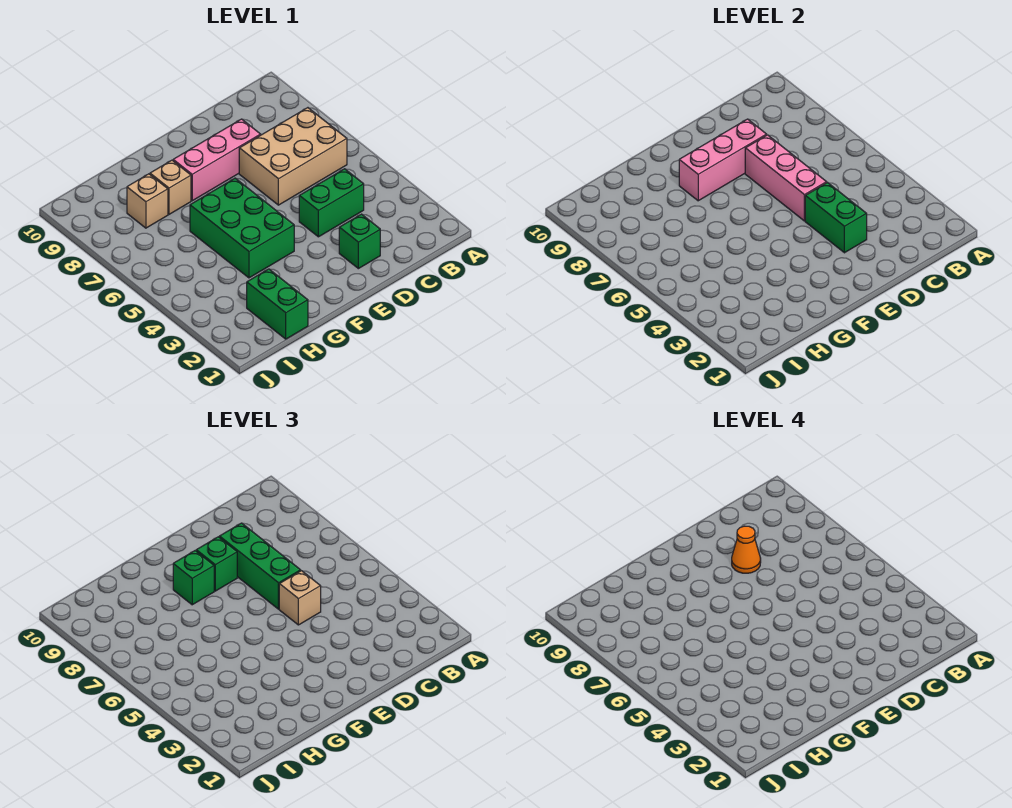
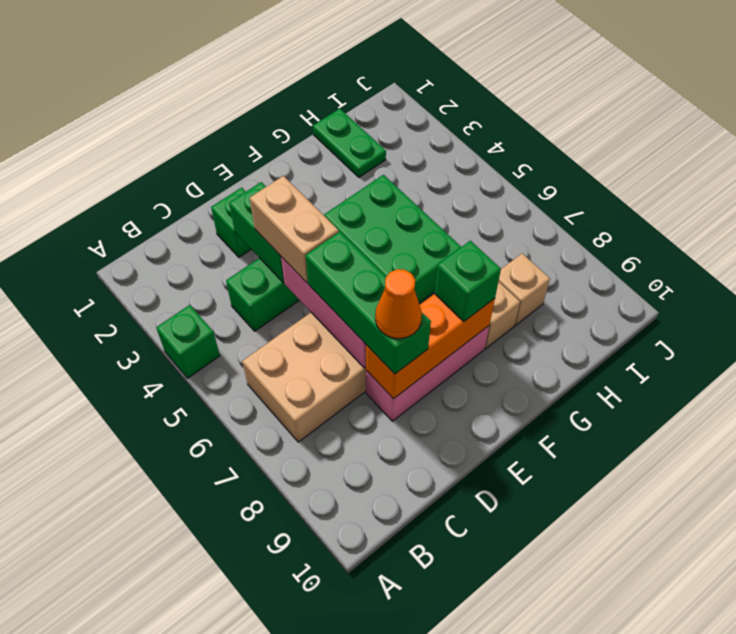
tan 1x1 brick [279,571,321,625] -> tan 1x2 brick [250,176,339,283]
pink 1x3 brick [679,119,767,201] -> orange 1x3 brick [366,294,495,399]
green 1x1 brick [196,537,237,591] -> green 1x1 brick moved to [156,305,220,378]
green 1x2 brick [247,269,308,339] -> green 1x2 plate [313,109,386,177]

